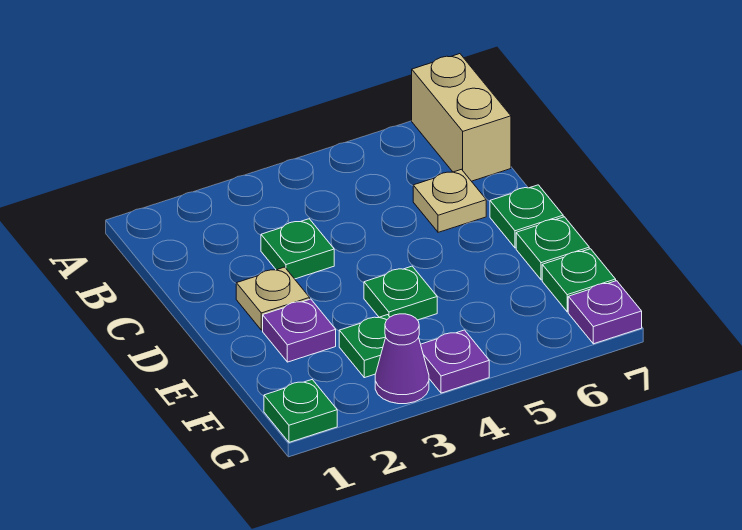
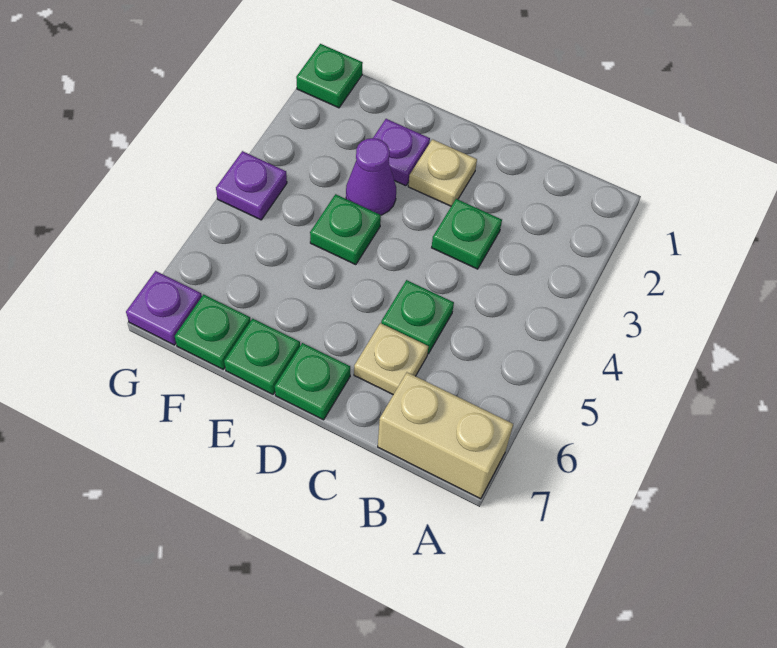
green 1x1 plate [339,315,389,378] -> green 1x1 plate moved to [381,280,454,354]
purple 1x1 cone [375,314,429,404] -> purple 1x1 cone moved to [346,138,396,215]

